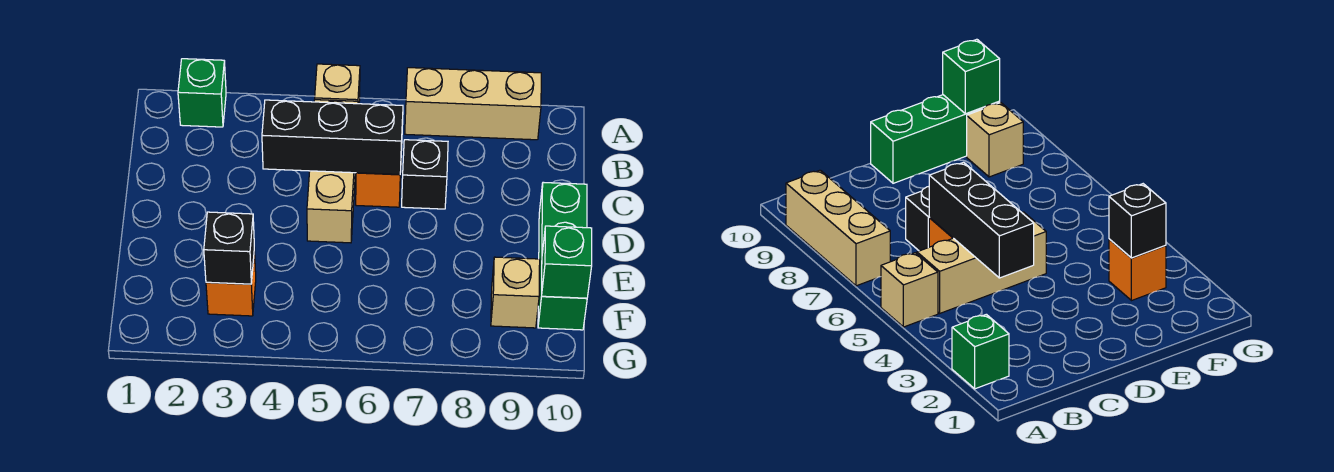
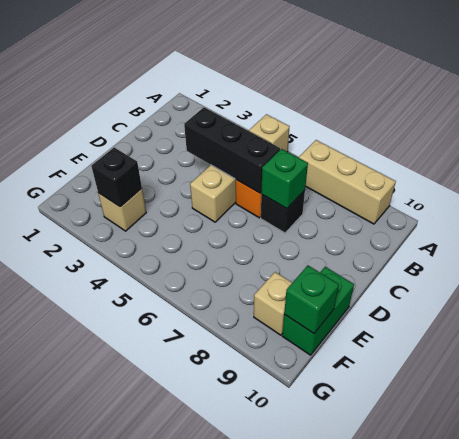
green 1x1 brick [178,59,226,127] -> green 1x1 brick moved to [261,149,308,209]
green 1x3 brick [538,182,587,330] -> green 1x2 brick [282,267,354,355]
orange 1x1 brick [206,248,256,316] -> tan 1x1 brick [98,189,146,231]

